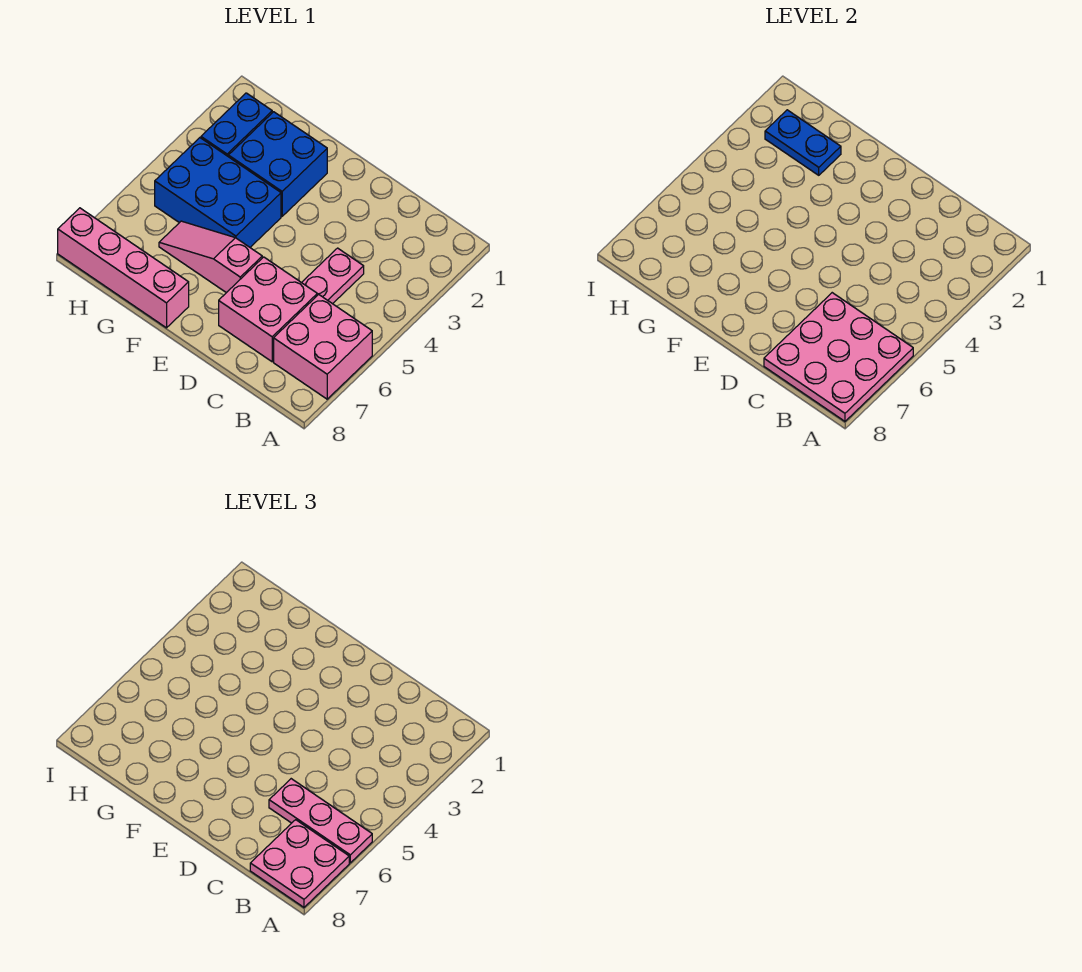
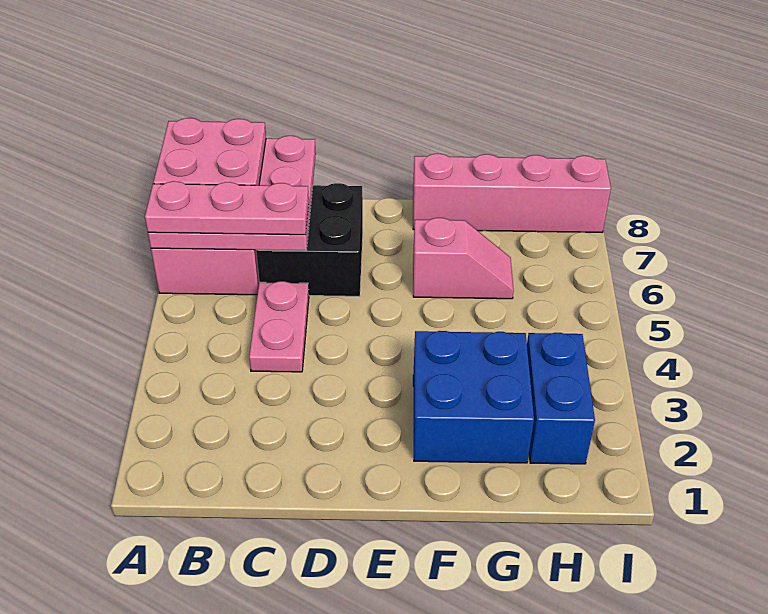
pink 2x2 brick [219,257,317,362] -> black 2x2 brick [256,183,363,296]
pink 1x3 slope [159,221,262,293] -> pink 1x2 slope [413,218,514,299]
blue 2x3 brick [155,138,281,247] -> none
blue 1x2 plate [765,110,841,175] -> none

